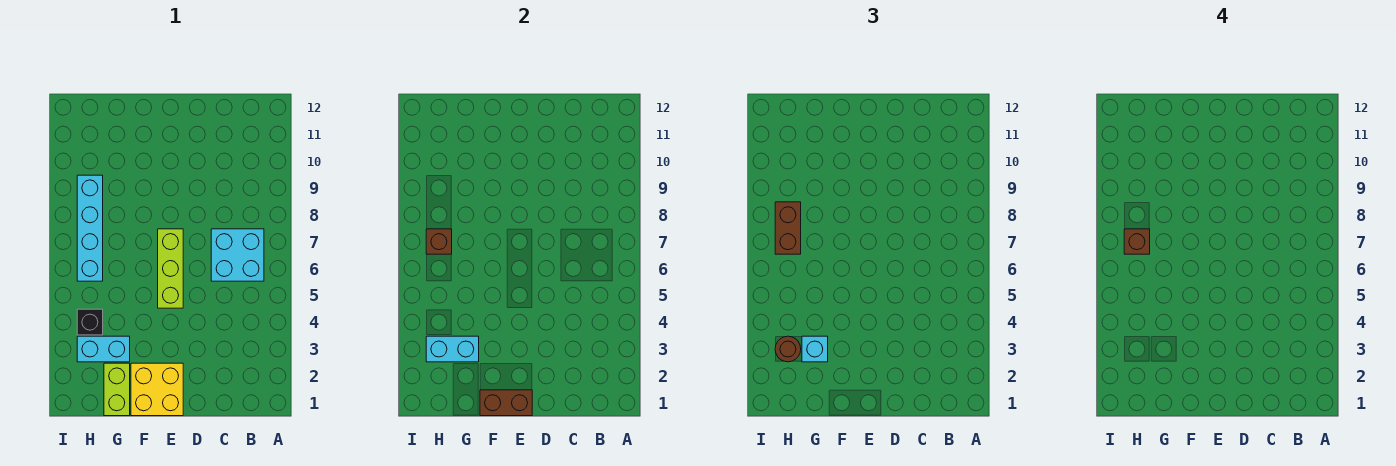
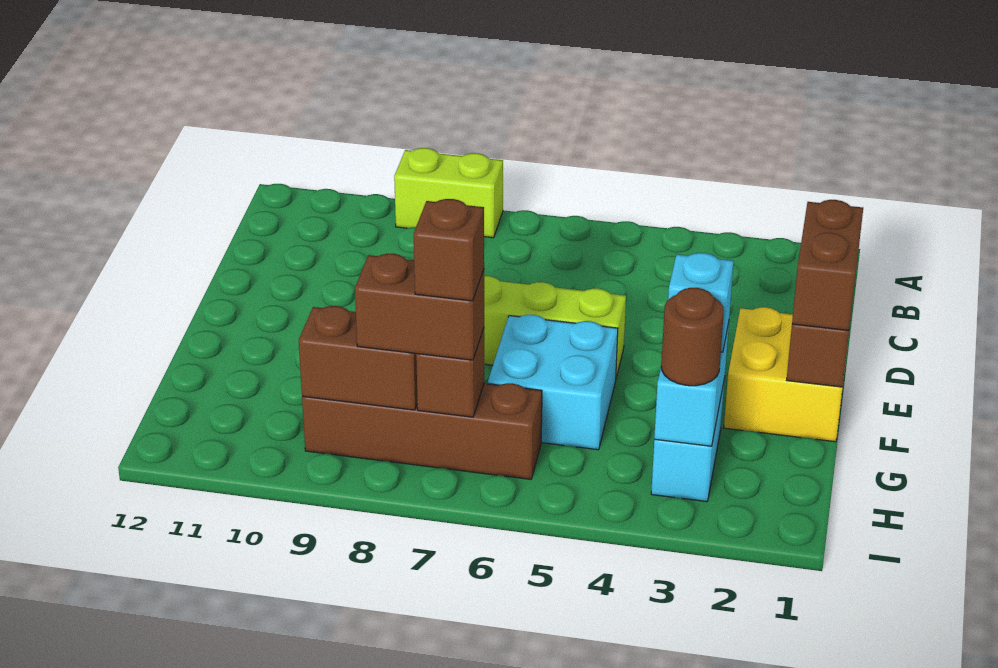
cyan 2x2 brick [211,229,264,281] -> cyan 2x2 brick moved to [488,315,618,450]
none -> brown 1x2 brick [792,200,863,330]
lime 1x2 brick [104,363,130,416] -> lime 1x2 brick moved to [394,148,503,238]
black 1x1 brick [77,309,103,335] -> none
cyan 1x4 brick [77,175,103,281] -> brown 1x4 brick [302,383,542,479]
none -> brown 1x2 brick [299,306,417,410]

